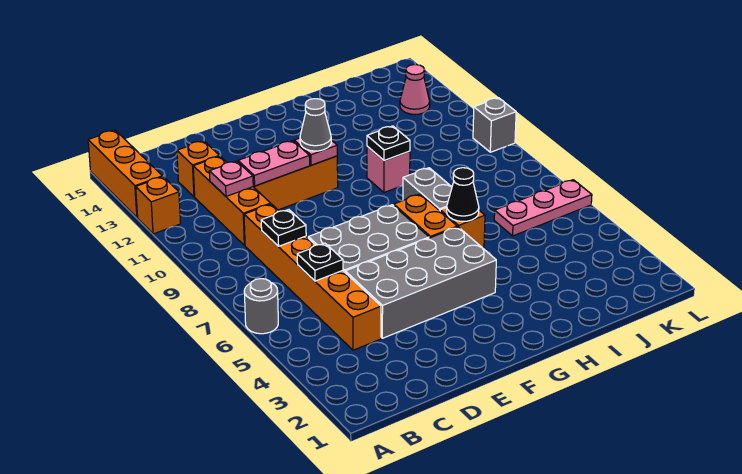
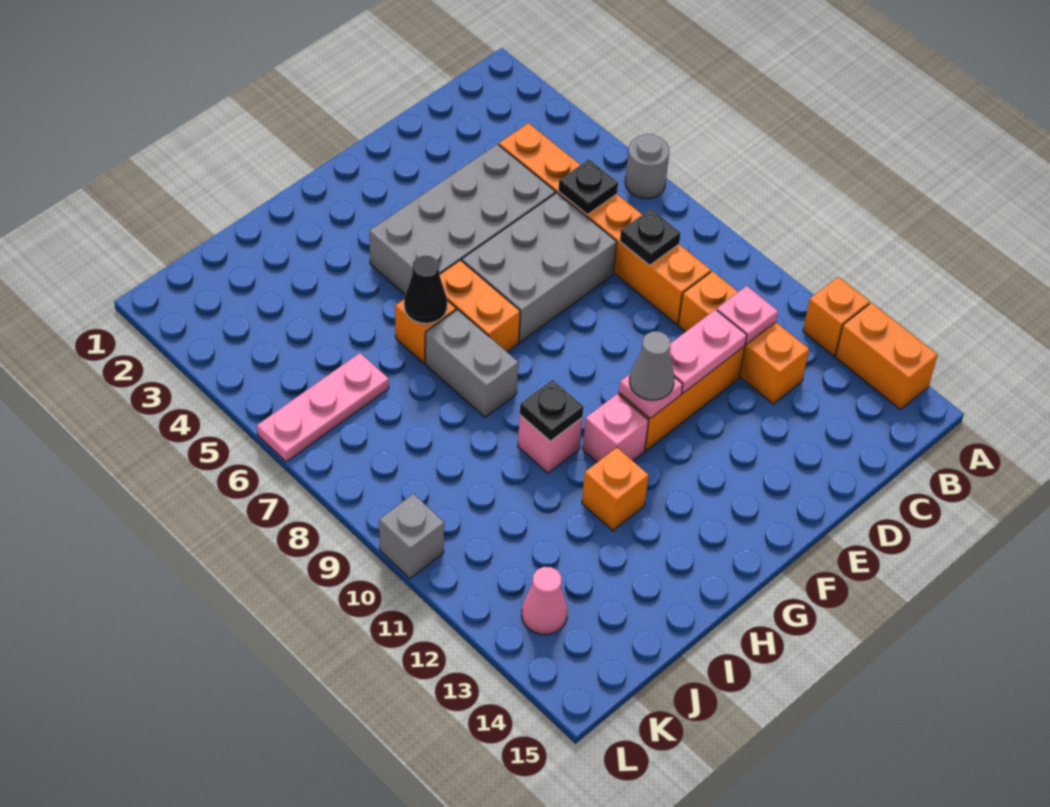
orange 1x3 brick [88,130,162,218] -> orange 1x2 brick [836,303,938,409]
orange 1x1 brick [177,141,219,197] -> orange 1x1 brick moved to [582,448,649,531]
none -> pink 1x1 brick [583,394,648,462]

